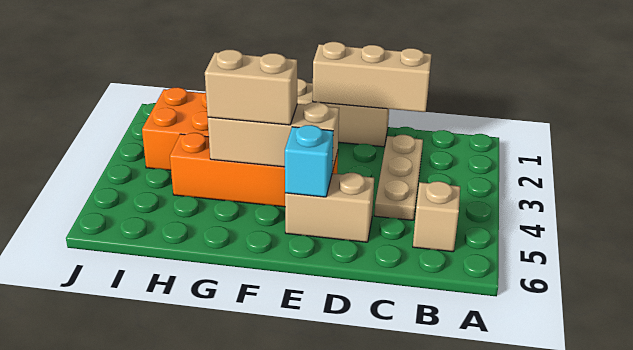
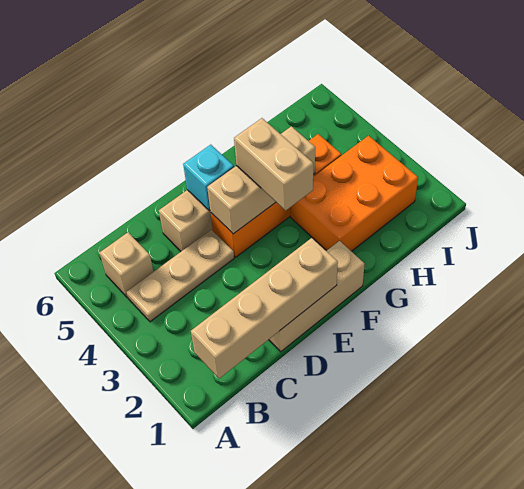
tan 1x3 brick [313,42,432,112] -> tan 1x4 brick [191,238,338,379]
tan 1x3 plate [374,135,423,220] -> tan 1x3 plate turned to [127,230,234,322]
tan 1x2 brick [205,49,297,125] -> tan 1x2 brick turned to [234,118,313,210]

